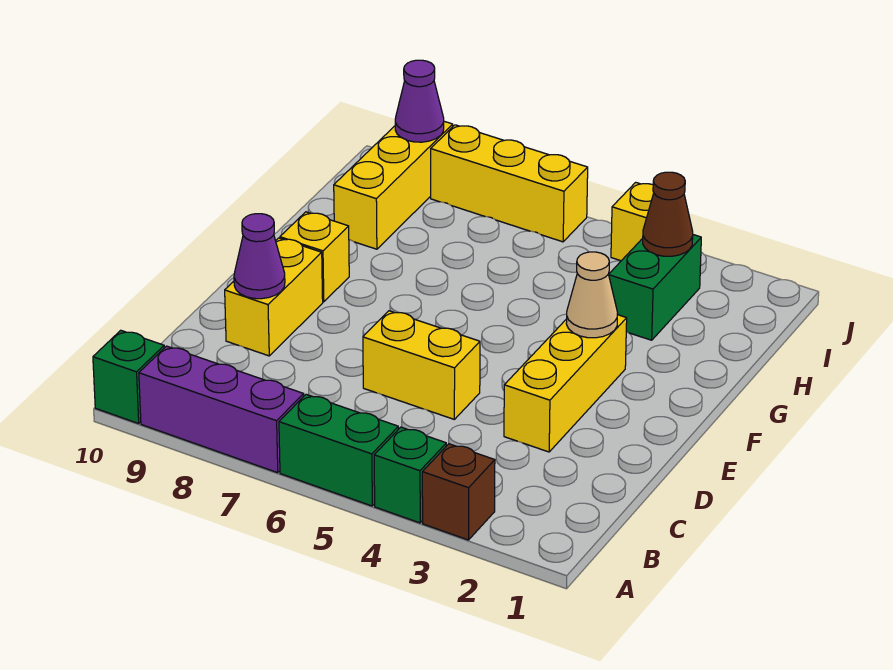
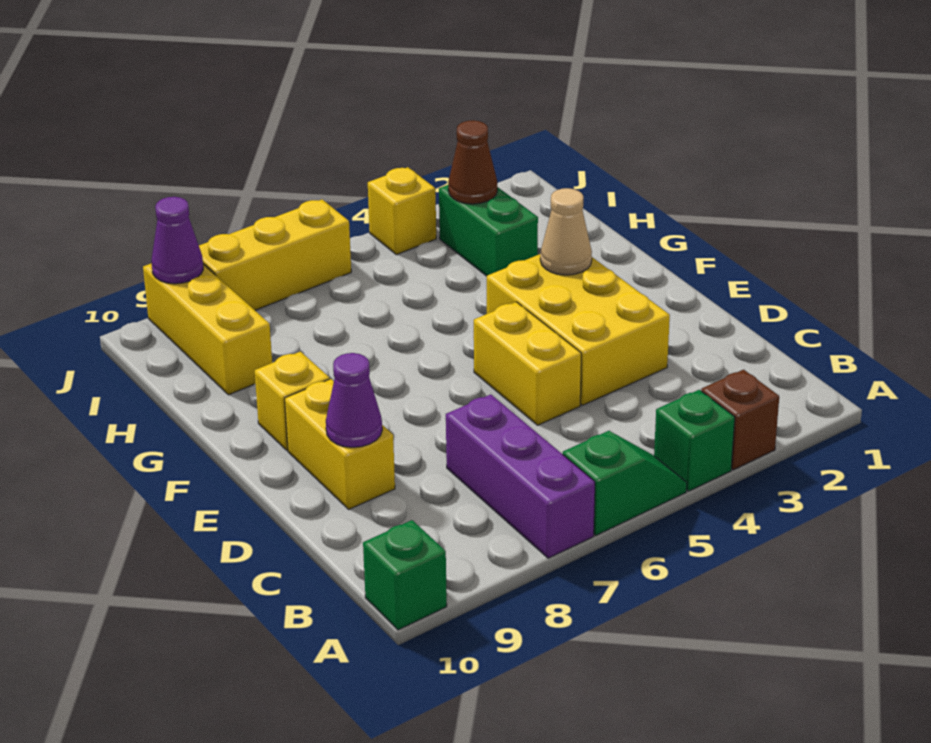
green 1x2 brick [279,394,399,506] -> green 1x2 slope [563,431,687,535]
purple 1x3 brick [139,346,304,473] -> purple 1x3 brick turned to [446,394,595,558]
yellow 1x3 brick [504,315,627,452] -> yellow 2x3 brick [487,254,670,405]
yellow 1x2 brick [363,311,480,419] -> yellow 1x2 brick turned to [474,302,581,425]

